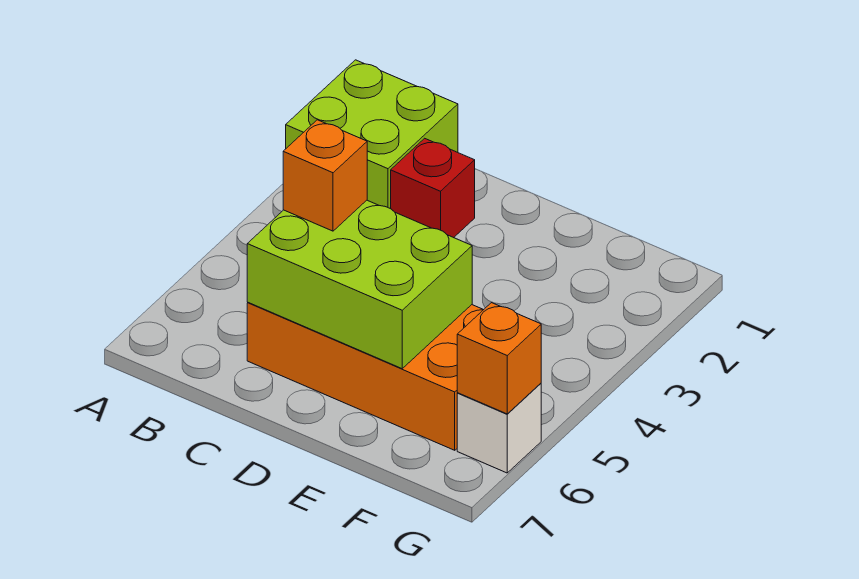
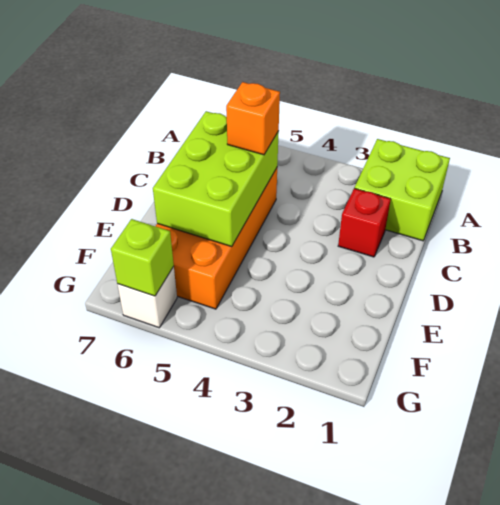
orange 1x1 brick [457,303,541,414] -> lime 1x1 brick [111,219,174,296]

